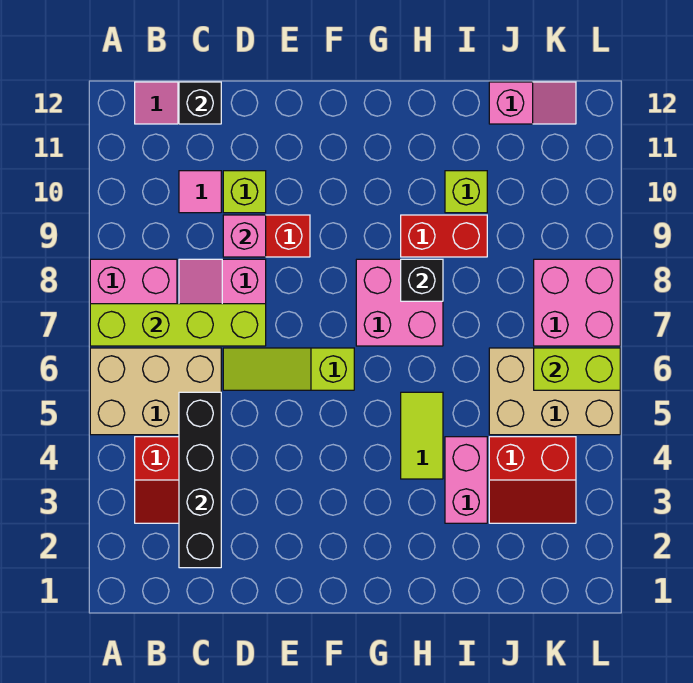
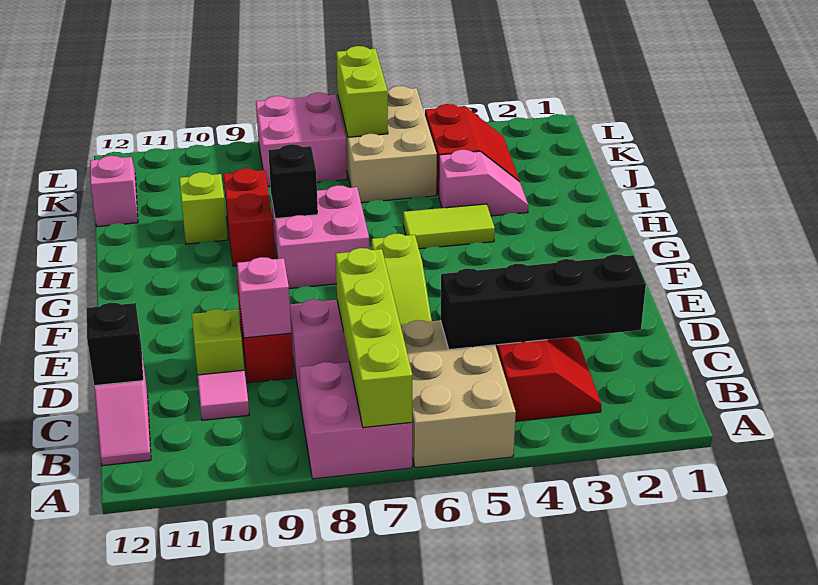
pink 1x2 brick [445,437,487,523] -> pink 1x2 slope [438,150,528,216]

